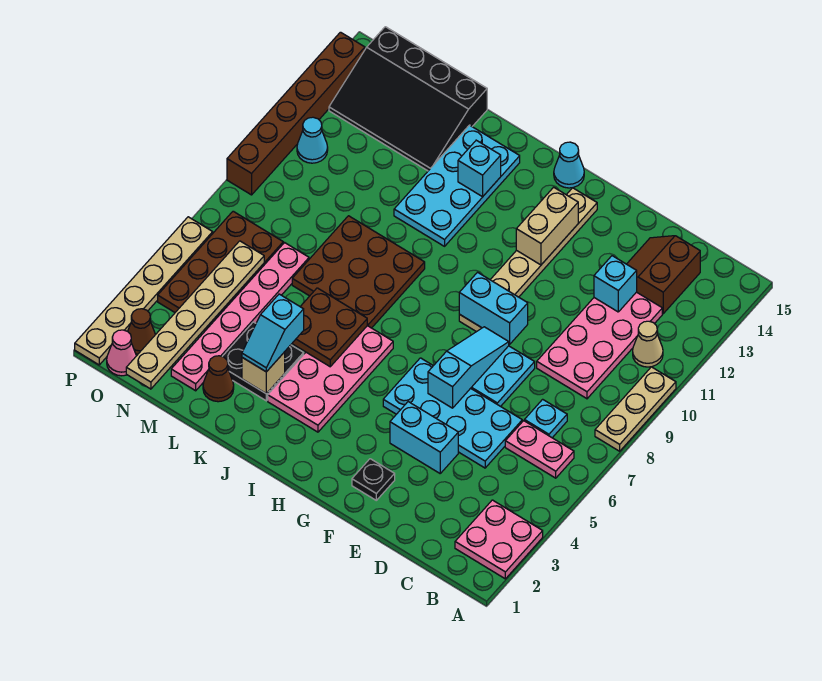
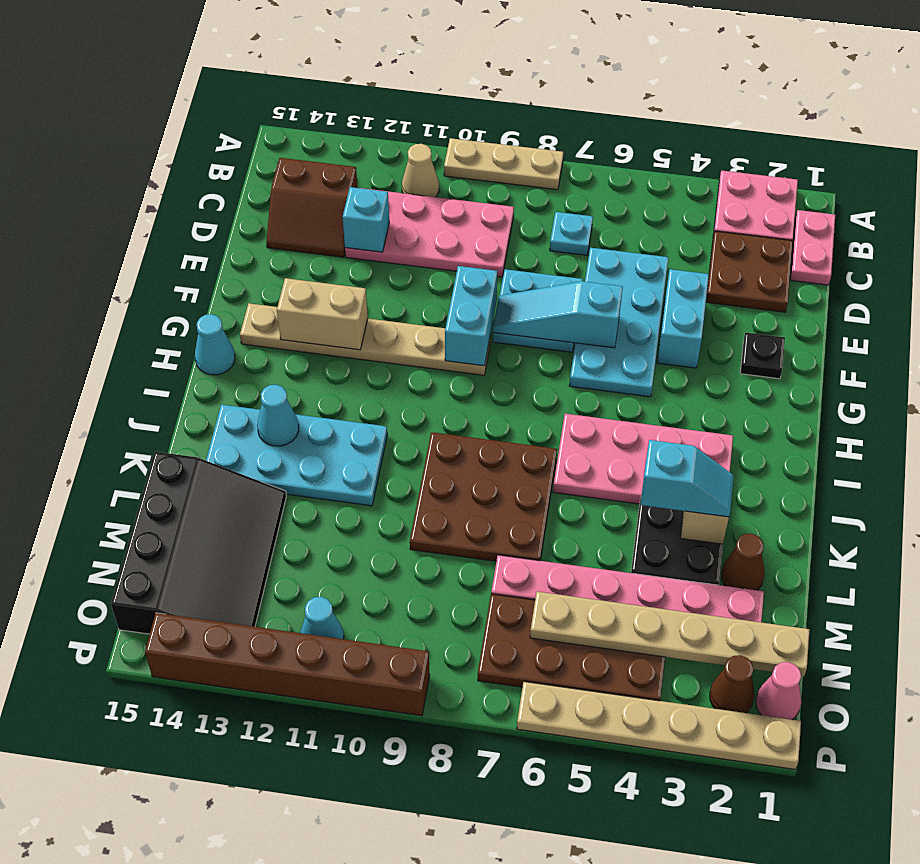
pink 1x2 plate [505,421,574,478] -> pink 1x2 plate moved to [790,210,835,285]
brown 2x2 plate [292,288,367,367] -> brown 2x2 plate moved to [706,231,793,312]
cyan 1x1 brick [458,140,501,197] -> cyan 1x1 cone [257,385,299,446]

